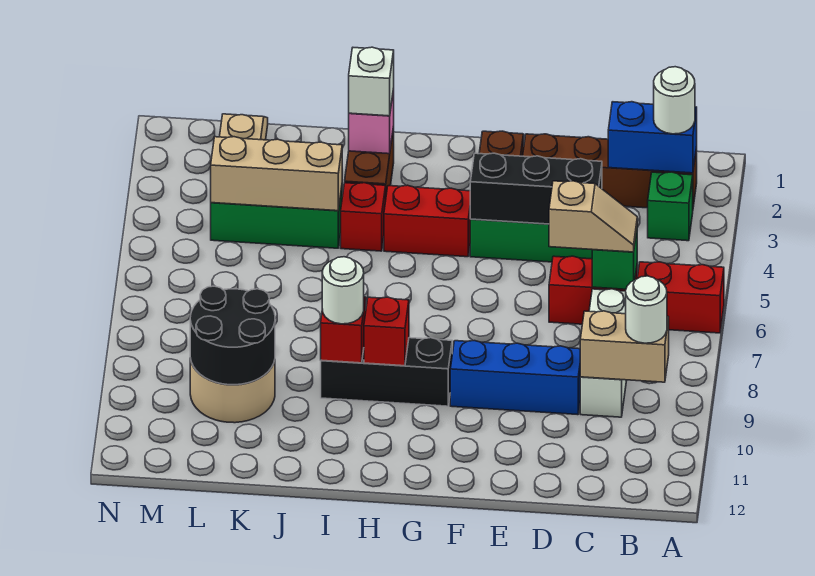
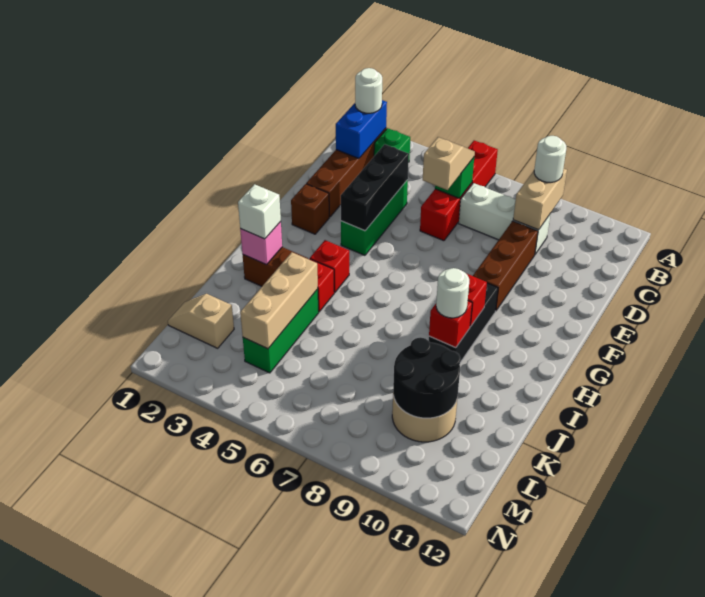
blue 1x3 brick [450,341,580,415] -> brown 1x3 brick [473,221,538,310]
red 1x2 brick [384,185,471,257] -> red 1x1 brick [310,240,349,293]

